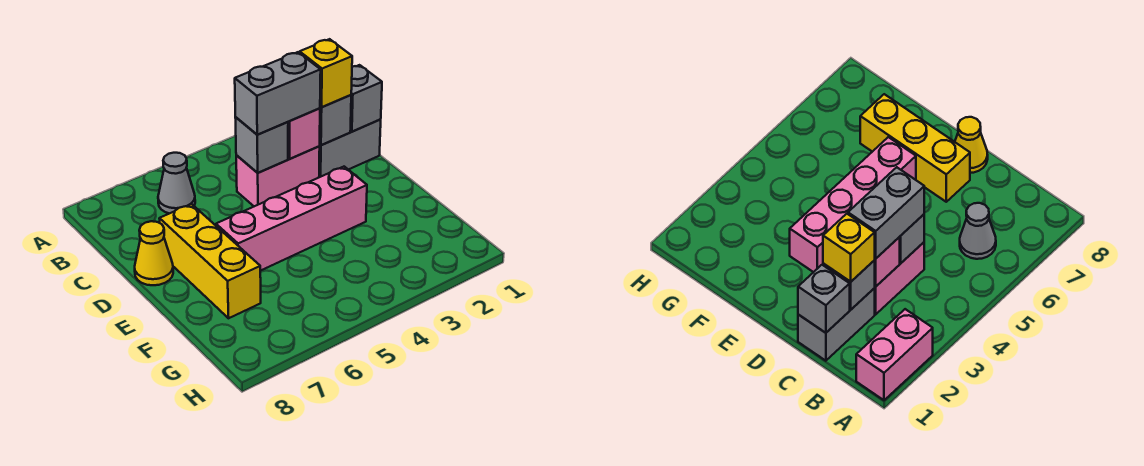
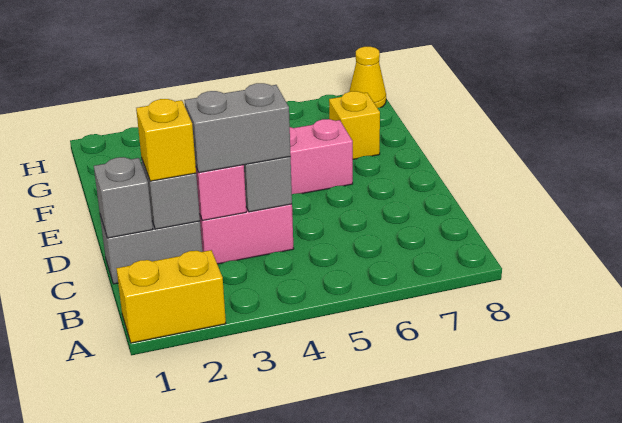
pink 1x2 brick [856,309,933,400] -> yellow 1x2 brick [116,250,226,343]
grey 1x1 cone [158,153,195,214] -> none
yellow 1x3 brick [159,204,261,318] -> yellow 1x1 brick [329,91,380,159]
yellow 1x1 cone [135,221,173,285] -> yellow 1x1 cone moved to [349,47,386,108]

